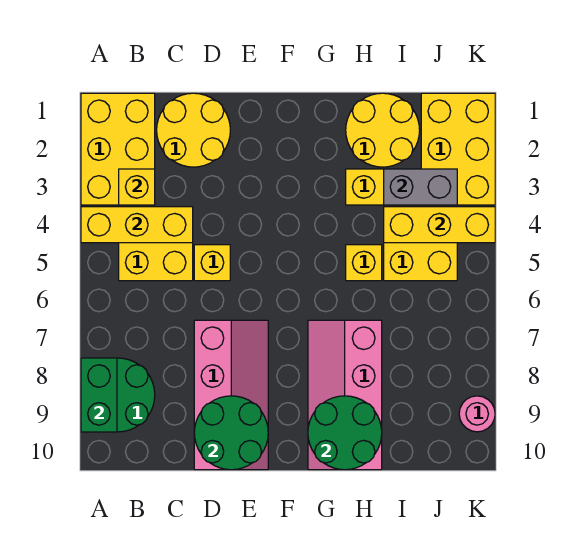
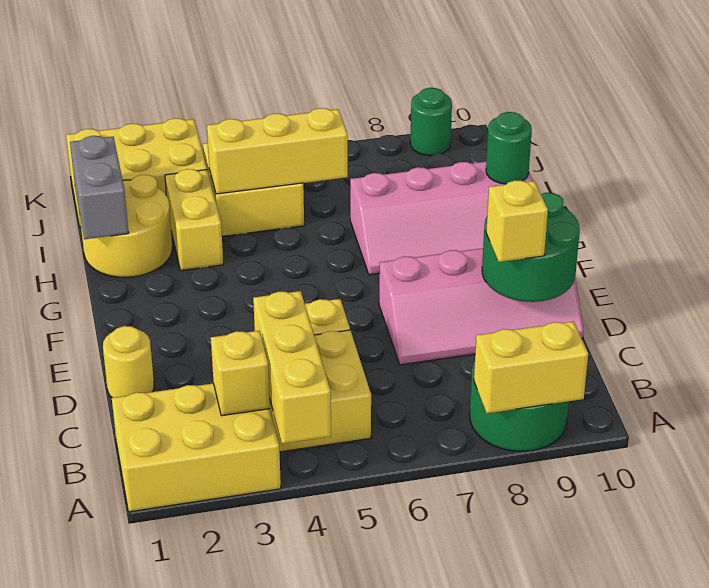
green 1x2 brick [81,358,117,432] -> yellow 1x2 brick [474,321,588,413]
yellow 2x2 round brick [157,93,230,167] -> yellow 1x1 round brick [103,326,154,398]
pink 2x4 slope [194,320,268,470] -> pink 2x4 slope turned to [379,248,584,365]
green 2x2 round brick [308,396,382,470] -> green 1x1 round brick [486,112,532,184]
yellow 1x1 brick [346,245,382,281] -> yellow 1x1 brick moved to [486,181,548,262]
grey 1x2 brick [384,169,457,205] -> grey 1x2 brick moved to [70,136,129,239]
yellow 1x3 brick [384,207,495,243] -> yellow 1x3 brick turned to [207,108,348,194]
pink 1x1 round brick [459,396,495,432] -> green 1x1 round brick [410,88,452,156]

